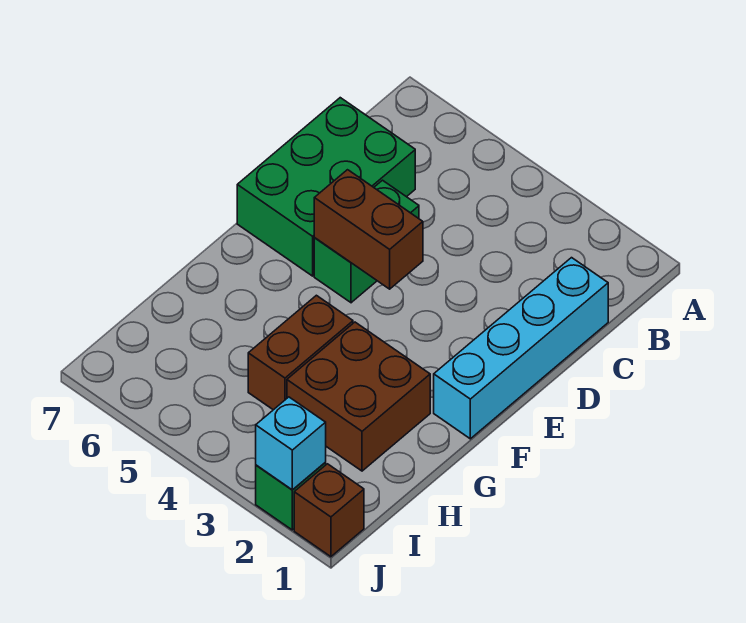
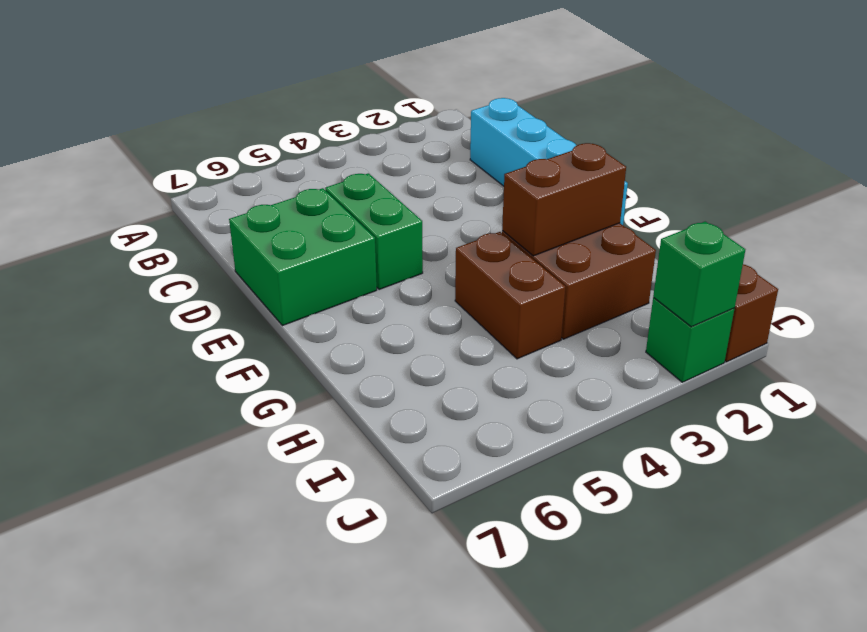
green 2x3 brick [237,98,415,276] -> green 2x2 brick [229,188,377,326]
brown 1x2 brick [314,170,423,289] -> brown 1x2 brick moved to [502,143,626,256]
cyan 1x1 brick [256,397,326,490] -> green 1x1 brick [653,222,745,327]

